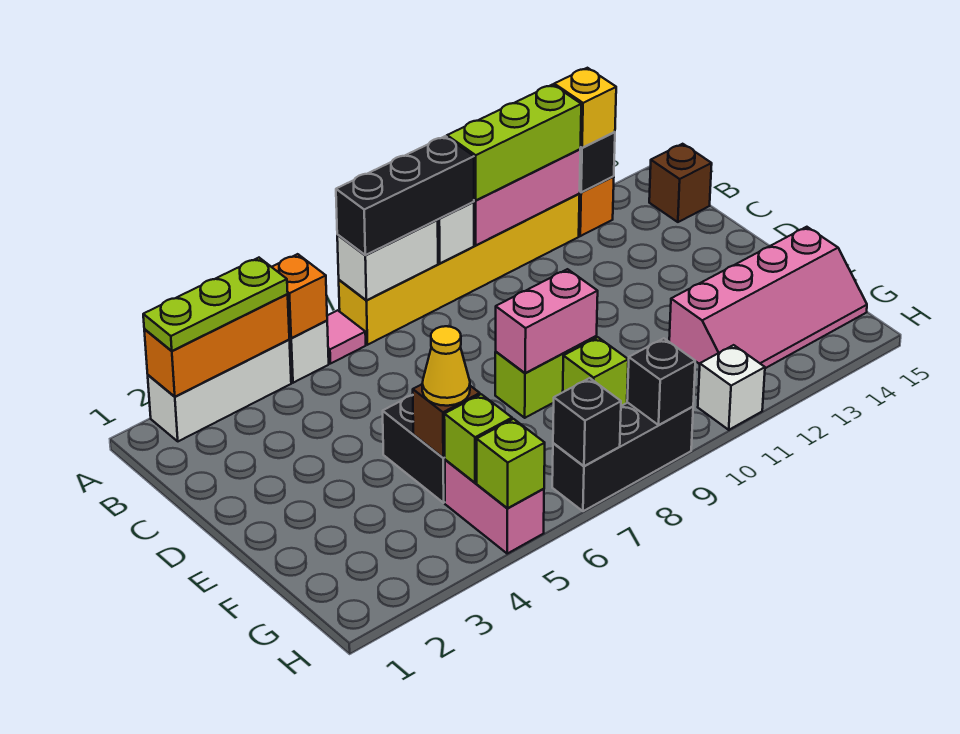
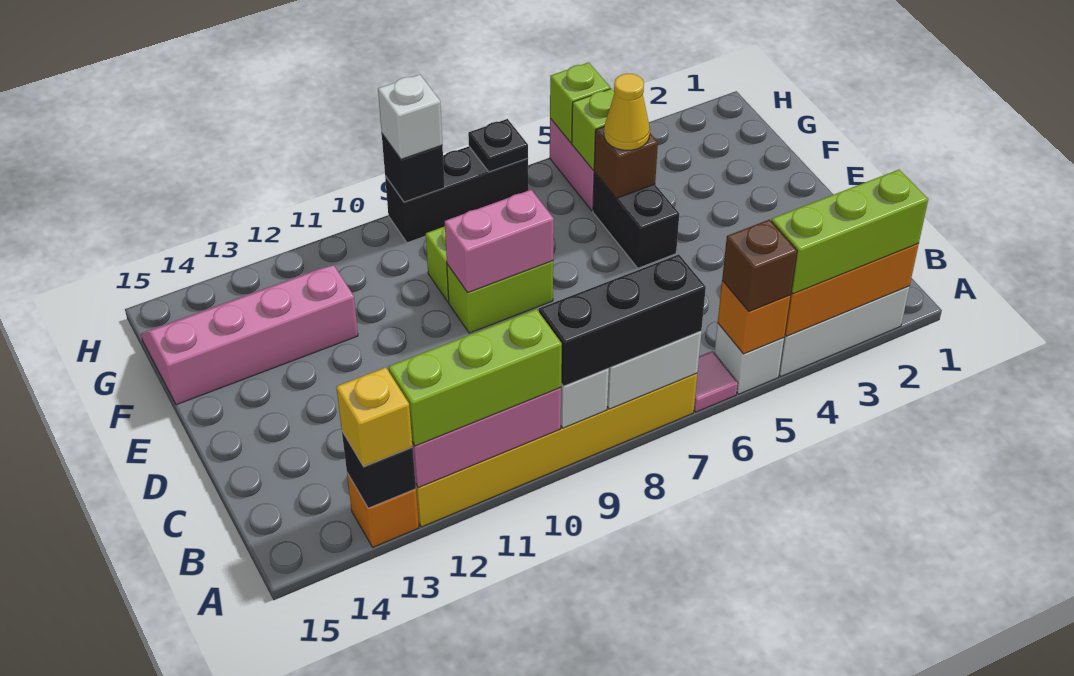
lime 1x3 plate [143,258,288,351] -> lime 1x3 brick [771,170,928,294]
brown 1x1 brick [649,144,712,222] -> brown 1x1 brick moved to [722,220,797,312]
black 1x1 brick [553,378,621,466] -> black 1x1 plate [468,119,528,172]
white 1x1 brick [698,345,765,430] -> white 1x1 brick moved to [378,74,442,159]

